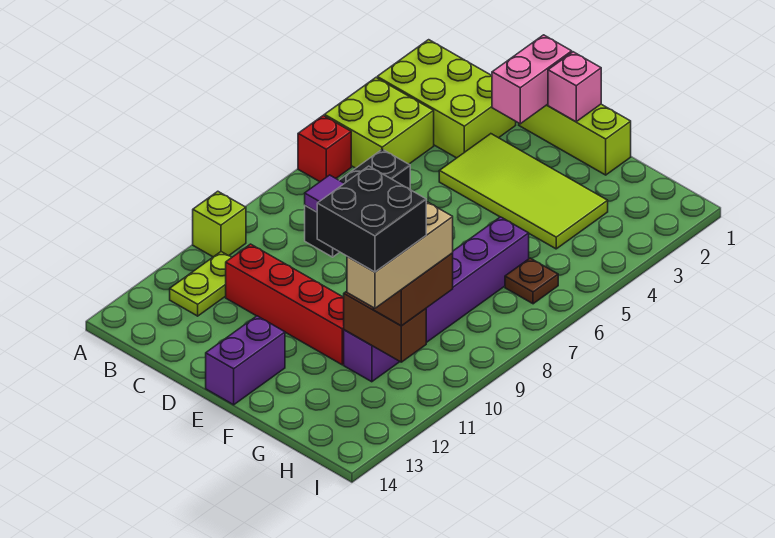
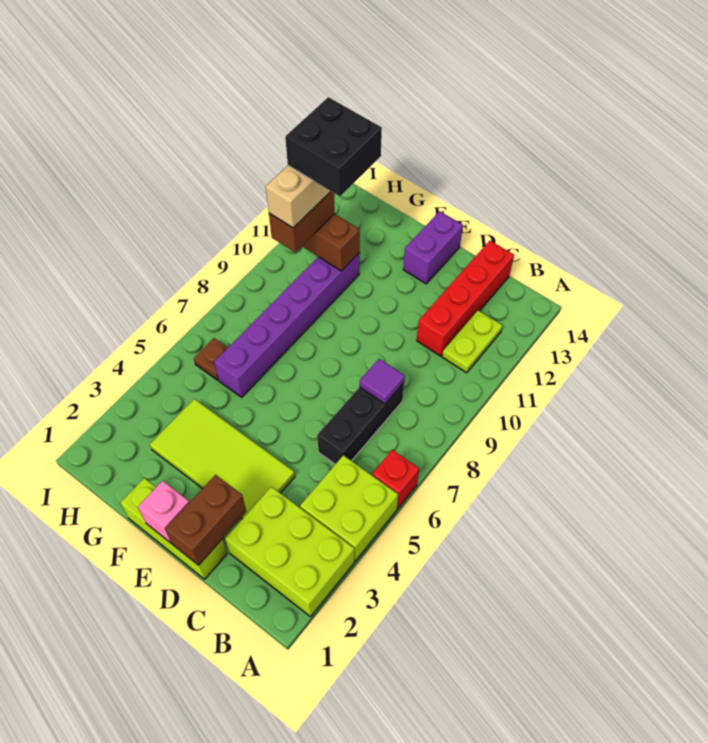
lime 1x1 brick [193,191,246,257] -> none
red 1x4 brick [226,244,344,365] -> red 1x4 brick turned to [417,241,514,356]
pink 1x2 brick [492,35,572,124] -> brown 1x2 brick [166,475,246,565]

